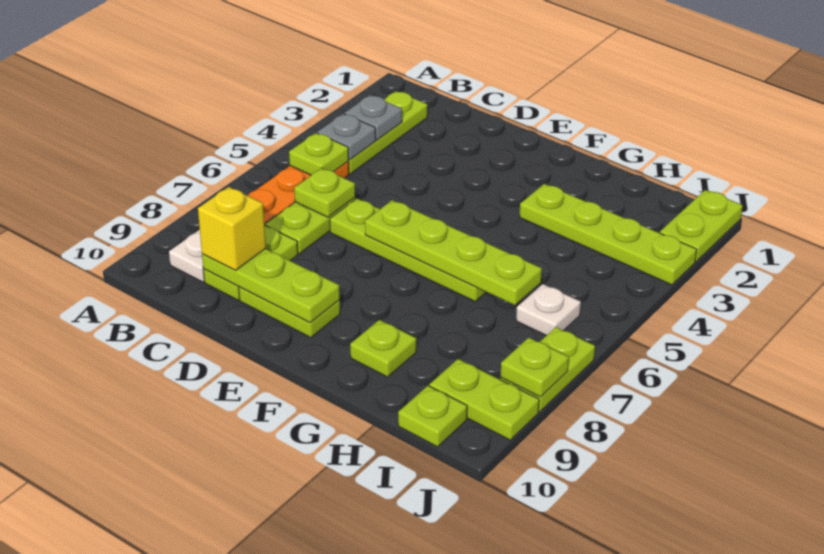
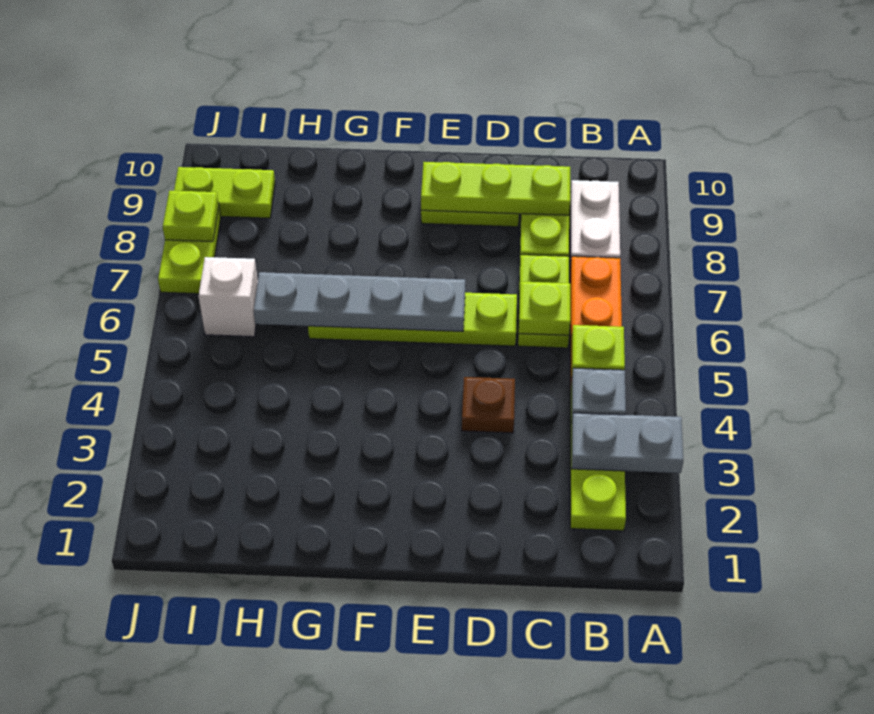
grey 1x1 plate [345,95,402,140] -> grey 1x2 plate [572,413,683,473]
yellow 1x1 brick [198,187,266,271] -> none
none -> brown 1x1 plate [462,377,515,433]
lime 1x4 plate [365,200,542,305] -> grey 1x4 plate [254,272,465,331]
lime 1x4 plate [520,184,697,285] -> none
lime 1x1 plate [350,320,416,377] -> none
white 1x1 plate [516,284,581,336] -> white 1x1 brick [199,257,258,337]
lime 1x1 plate [398,386,467,447] -> none
lime 1x2 plate [660,190,743,262] -> none

